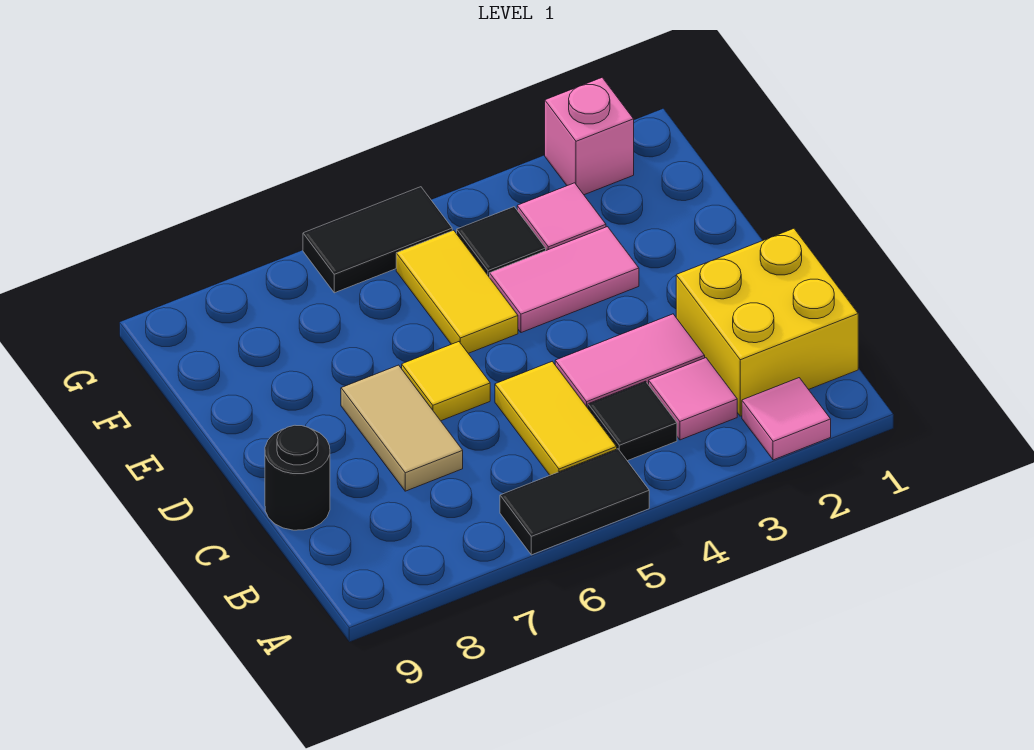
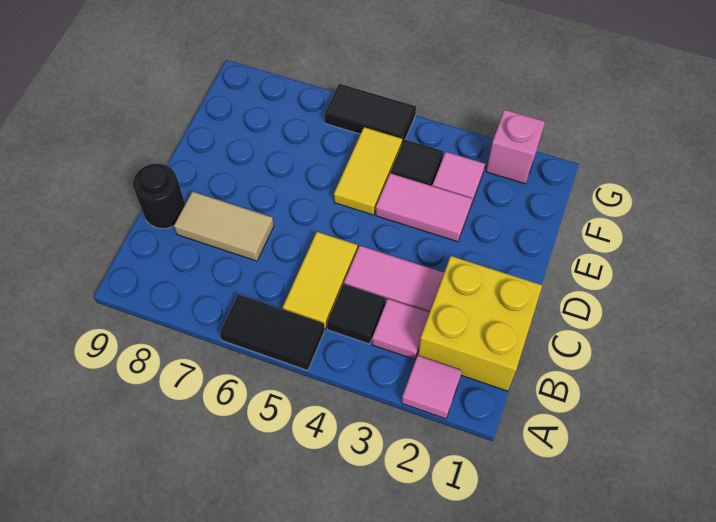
tan 1x2 tile [341,365,463,491] -> tan 1x2 tile turned to [174,192,274,261]
yellow 1x1 tile [402,342,490,421] -> none

